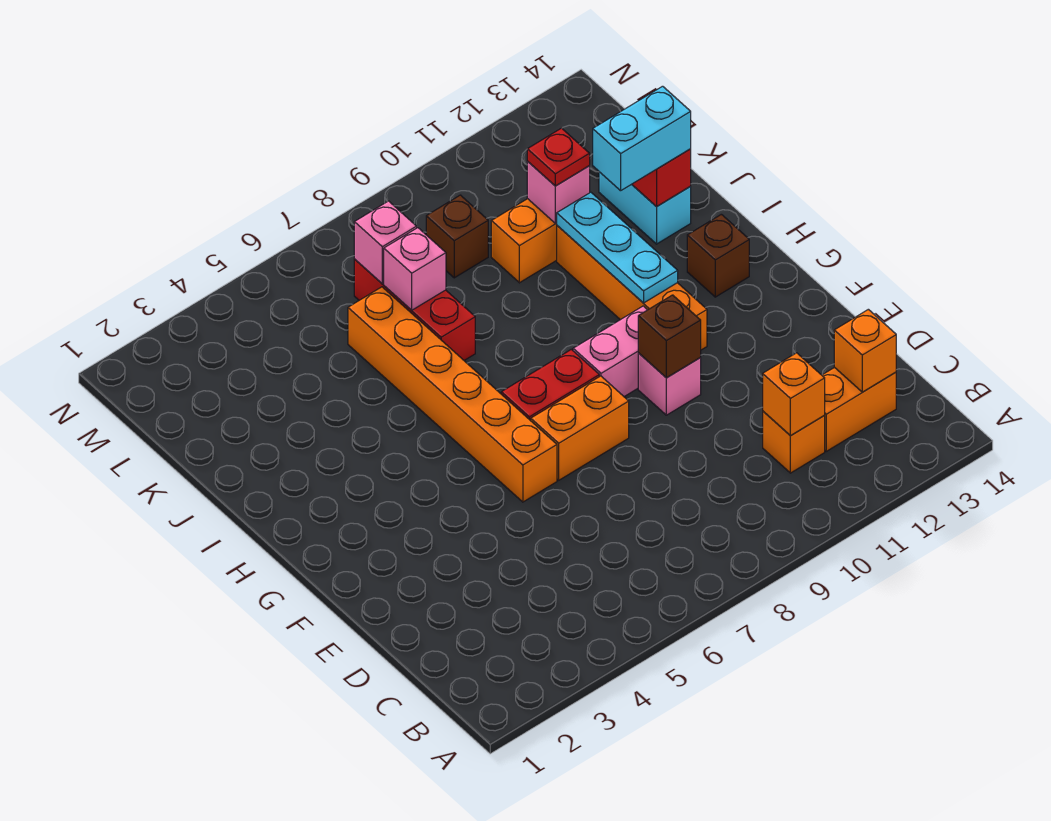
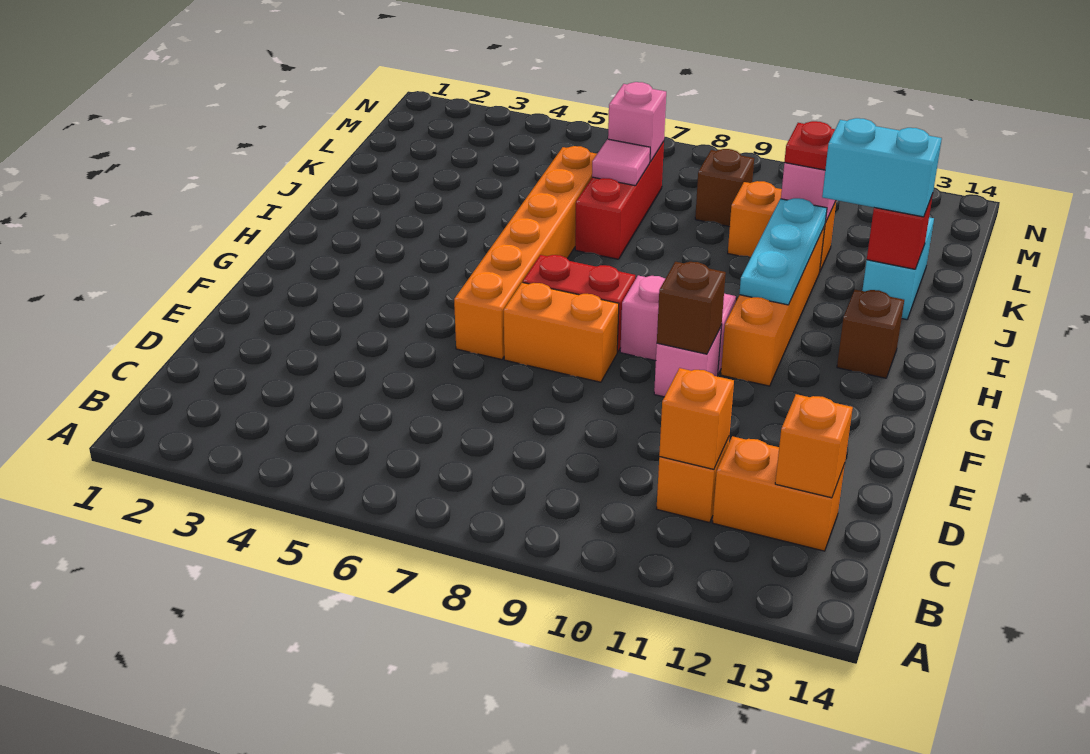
pink 1x1 brick [384,228,446,310] -> pink 1x1 tile [592,139,650,186]

